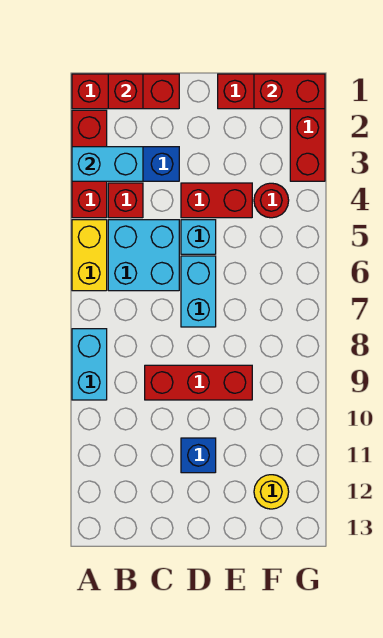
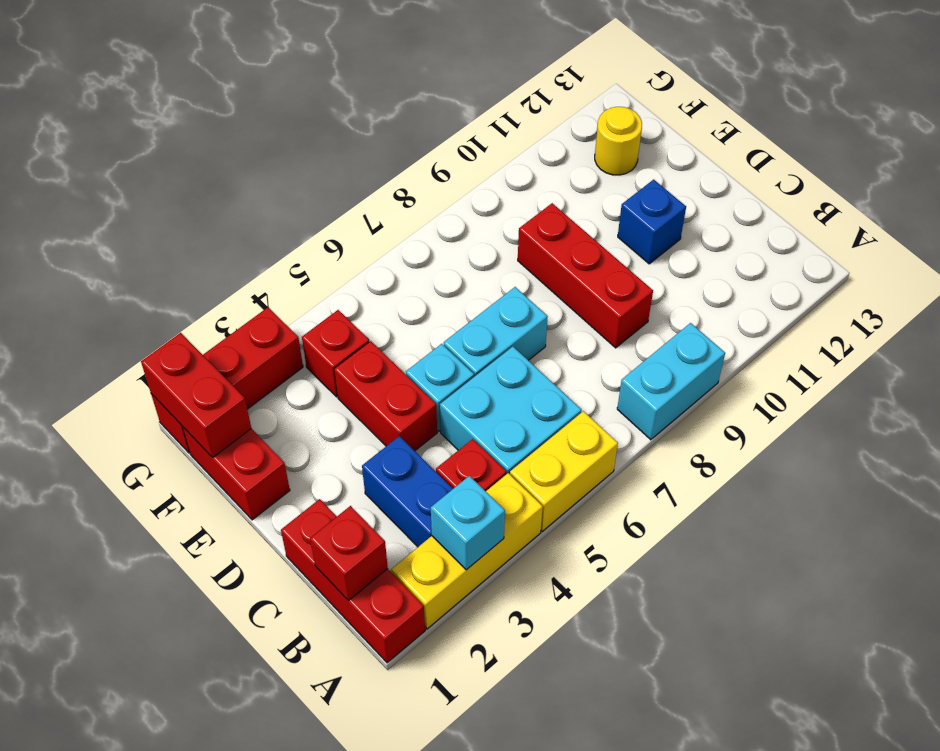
red 1x3 brick [72,110,107,218] -> yellow 1x3 brick [392,473,543,629]
cyan 1x2 brick [72,147,143,181] -> cyan 1x1 brick [431,476,505,570]
red 1x1 round brick [254,183,289,218] -> red 1x1 brick [302,310,369,397]

